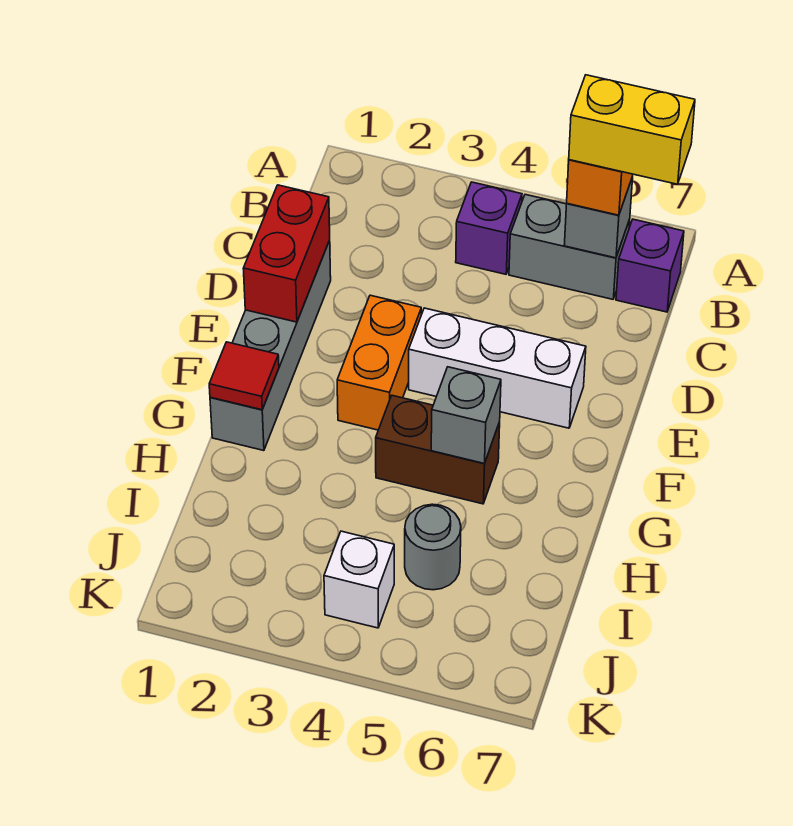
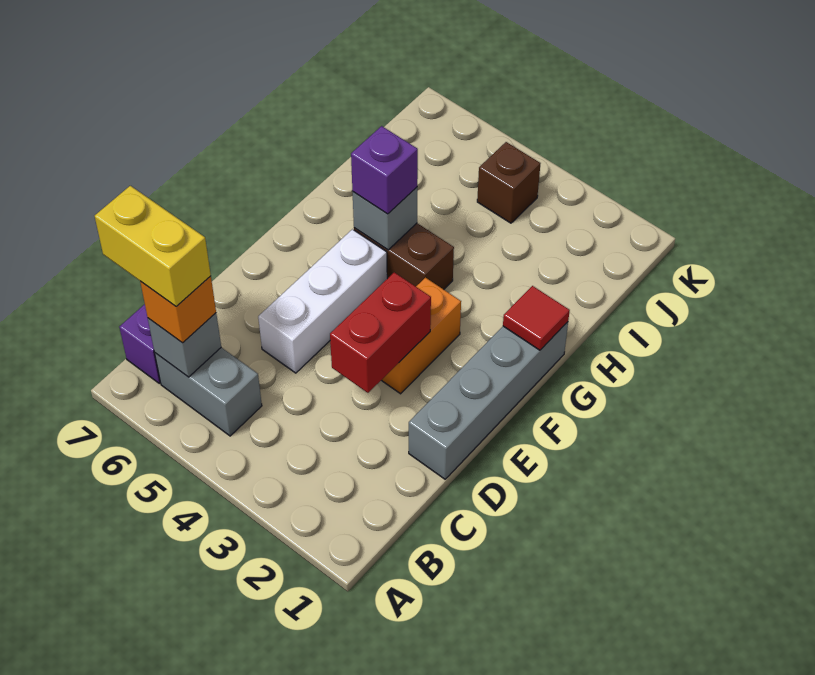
purple 1x1 brick [456,182,522,274] -> purple 1x1 brick moved to [351,126,418,214]
red 1x2 brick [243,185,330,322] -> red 1x2 brick moved to [330,272,431,393]
white 1x3 brick [409,308,586,428] -> white 1x3 brick turned to [258,229,387,373]
grey 1x1 round brick [405,504,461,590] -> none
white 1x1 brick [324,531,394,628] -> brown 1x1 brick [477,142,541,223]

